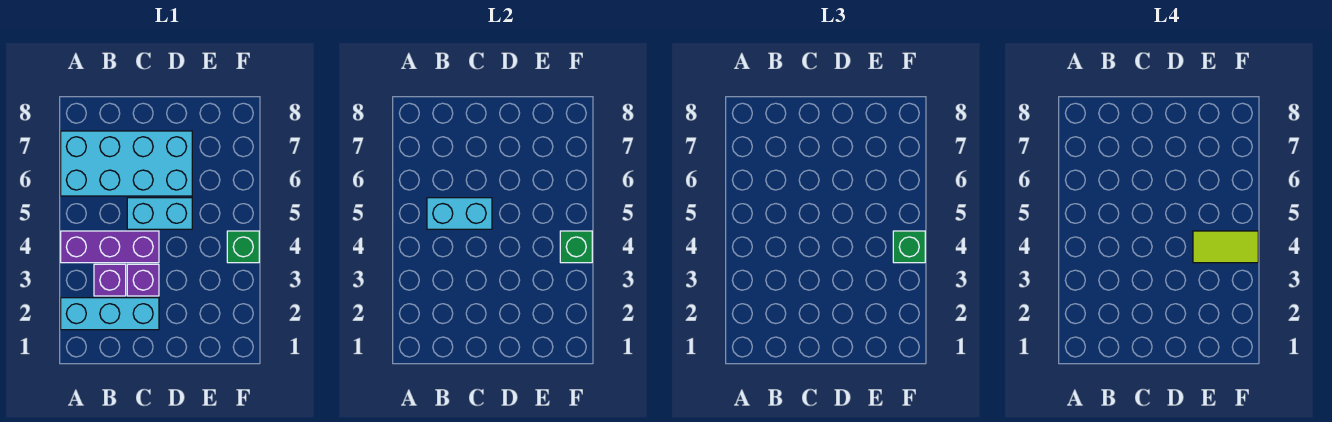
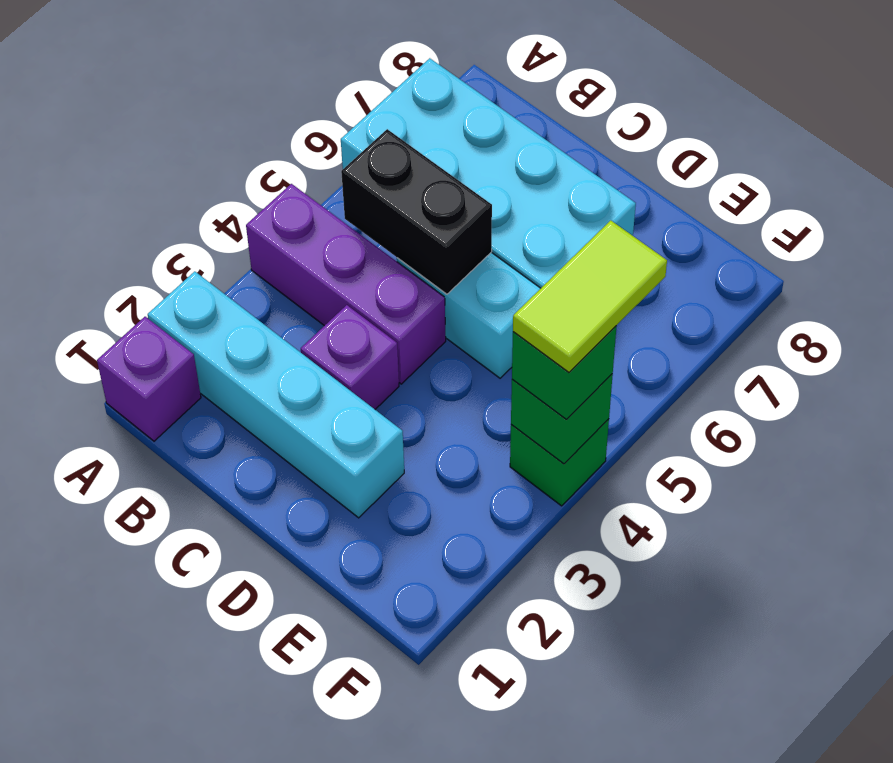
cyan 1x3 brick [61,298,159,330] -> cyan 1x4 brick [148,271,404,518]
purple 1x1 brick [94,264,126,296] -> purple 1x1 brick moved to [97,317,201,441]
cyan 1x2 brick [427,198,492,229] -> black 1x2 brick [341,129,492,294]
lime 1x2 tile [1193,231,1258,263] -> lime 1x2 tile turned to [513,220,667,372]

